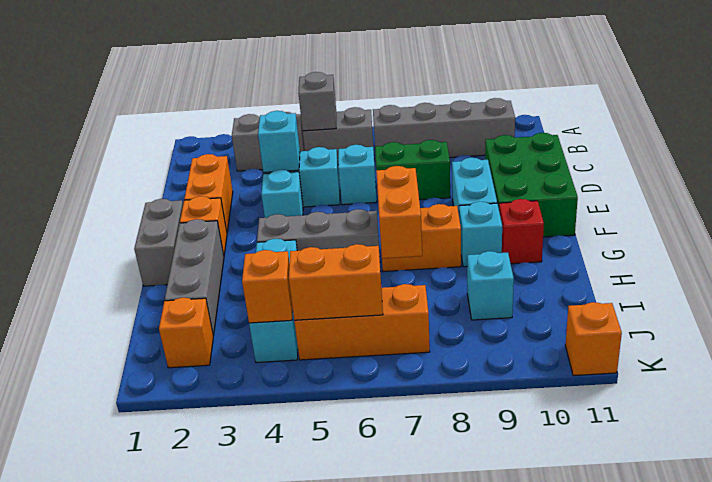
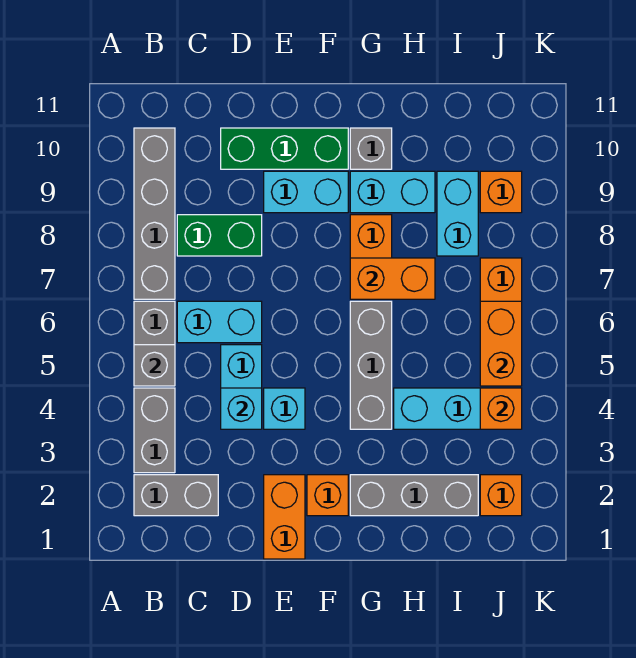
orange 1x2 brick [184,154,233,232] -> orange 1x2 brick turned to [264,475,305,559]
cyan 1x1 brick [338,145,377,205] -> cyan 1x2 brick [177,301,262,343]
green 1x2 brick [375,140,450,200] -> green 1x2 brick turned to [177,215,262,256]
green 2x3 brick [485,133,578,237] -> green 1x3 brick [221,128,348,169]
grey 1x2 brick [134,199,183,286] -> grey 1x2 brick moved to [134,475,218,516]
cyan 1x1 brick [459,202,502,267] -> cyan 1x2 brick [350,171,435,213]
red 1x1 brick [499,199,544,264] -> grey 1x1 brick [350,128,392,169]
cyan 1x1 brick [467,251,514,320] -> cyan 1x2 brick [437,171,478,256]
orange 1x1 brick [565,302,622,376] -> orange 1x1 brick moved to [480,171,522,213]

